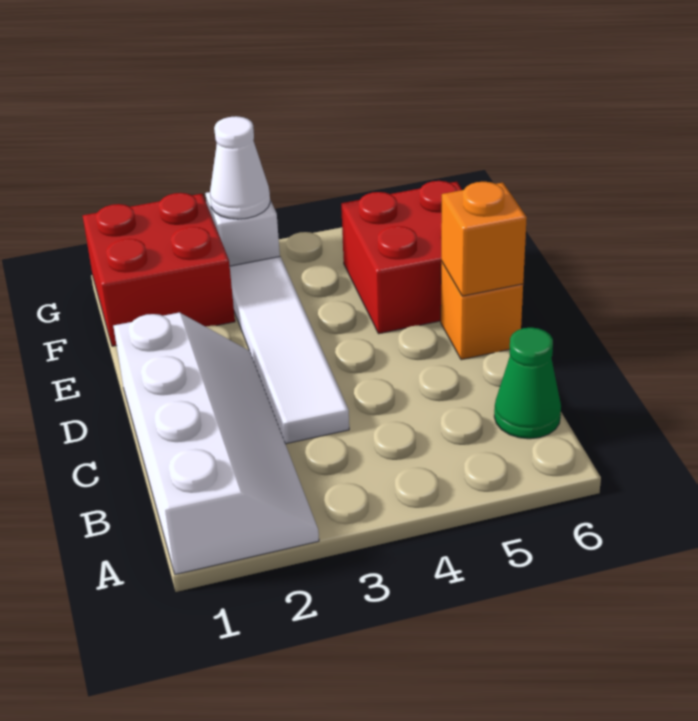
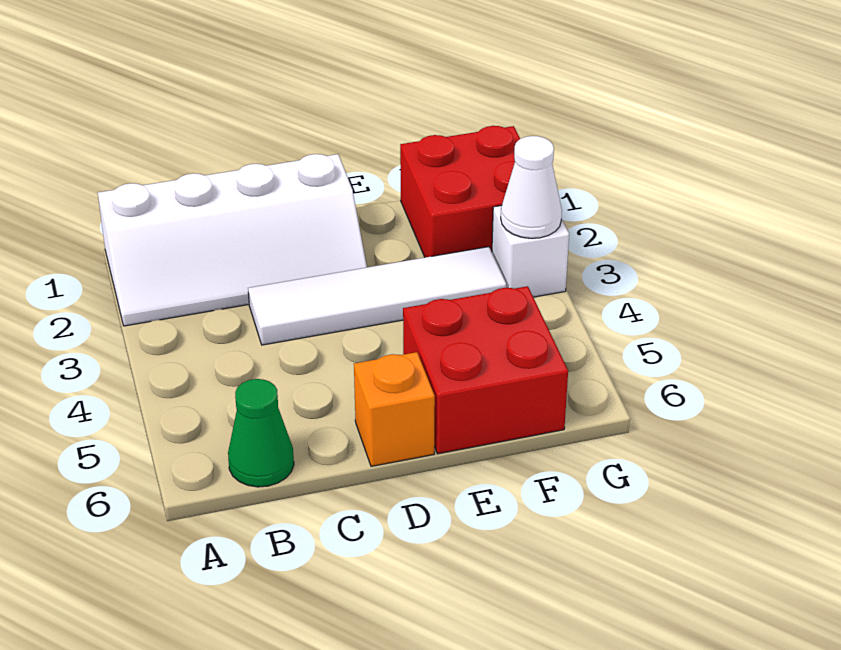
orange 1x1 brick [441,182,527,296] -> none

